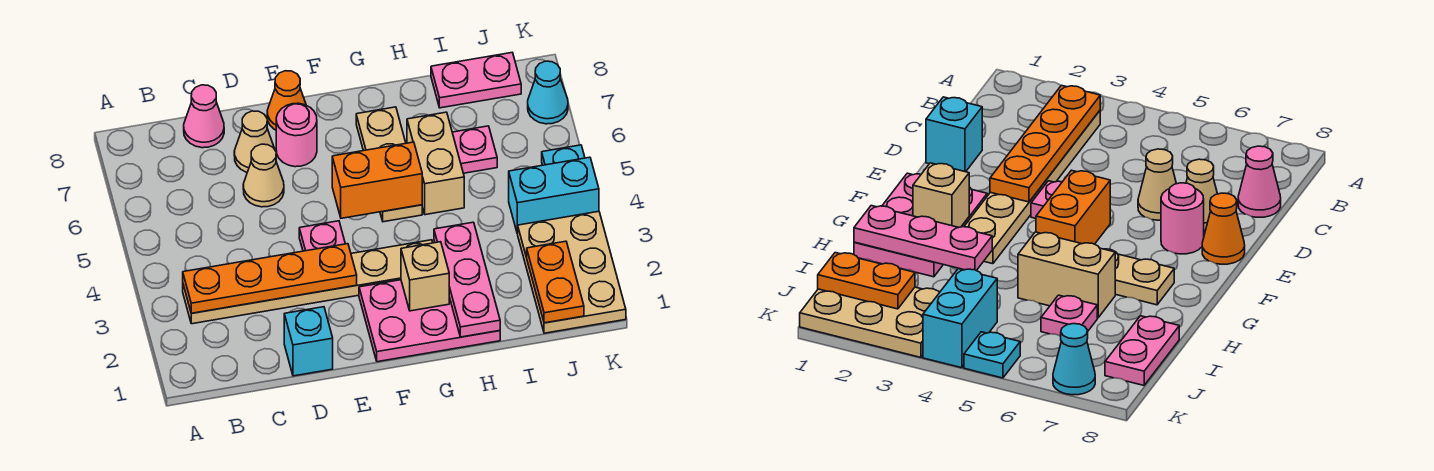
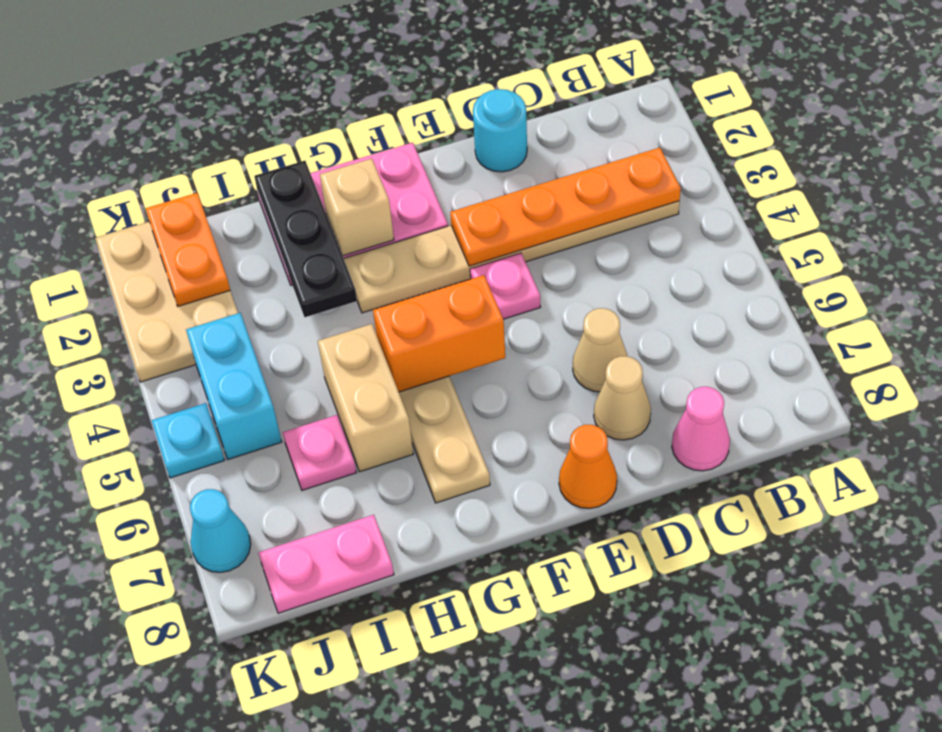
cyan 1x1 brick [284,307,333,376] -> cyan 1x1 round brick [473,89,527,172]
pink 1x1 round brick [276,103,317,167] -> none
pink 1x3 plate [434,222,500,337] -> black 1x3 plate [254,161,357,317]
cyan 1x2 brick [509,157,599,233] -> cyan 1x2 brick turned to [186,313,282,459]

